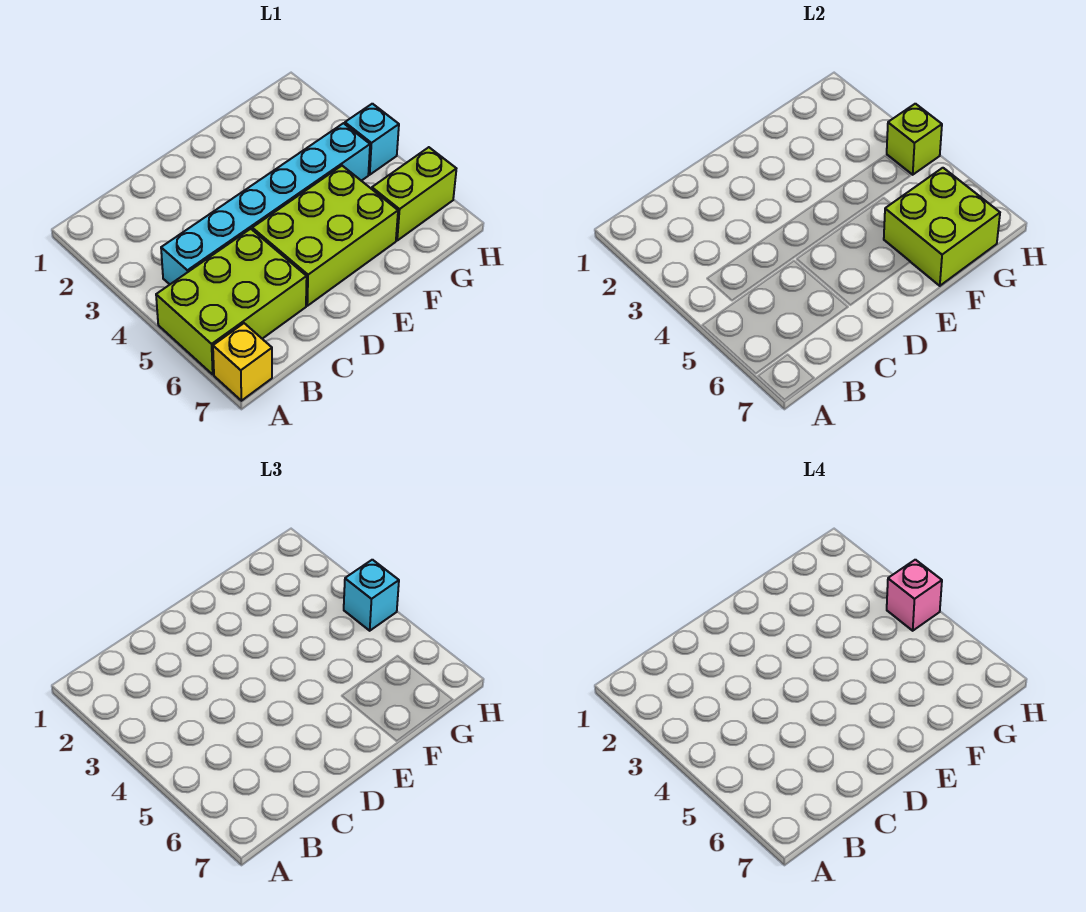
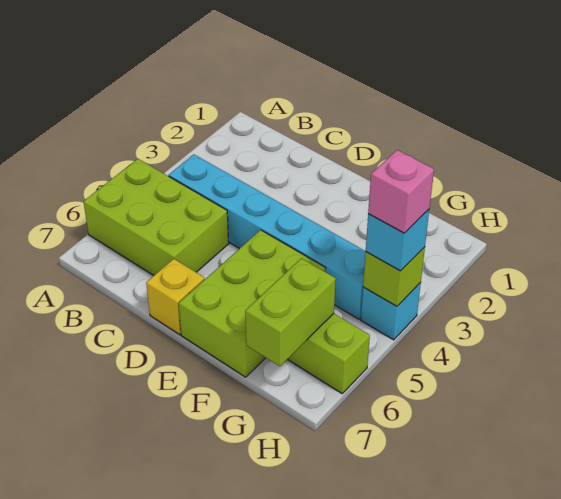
yellow 1x1 brick [213,323,272,401] -> yellow 1x1 brick moved to [146,259,205,335]
lime 2x3 brick [252,166,398,306] -> lime 2x3 brick turned to [179,230,326,377]
lime 2x2 brick [884,168,1000,286] -> lime 1x2 brick [245,258,336,366]

